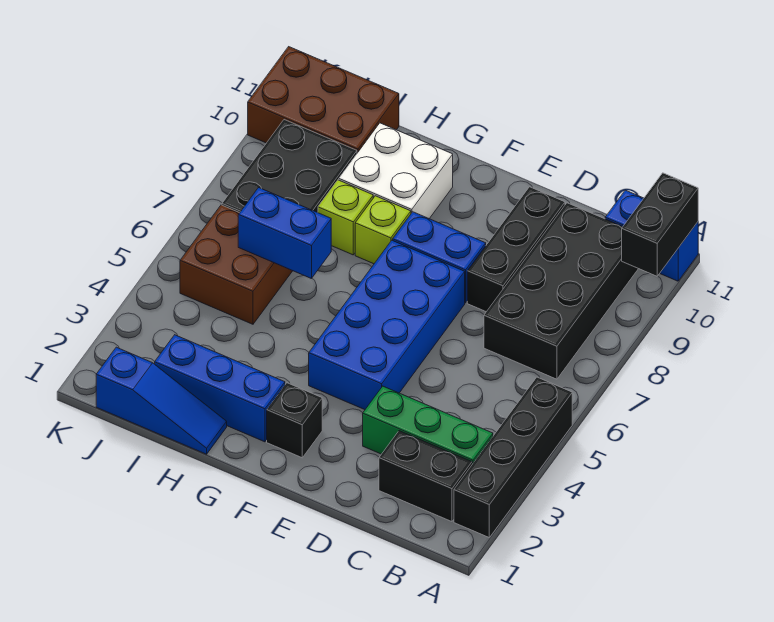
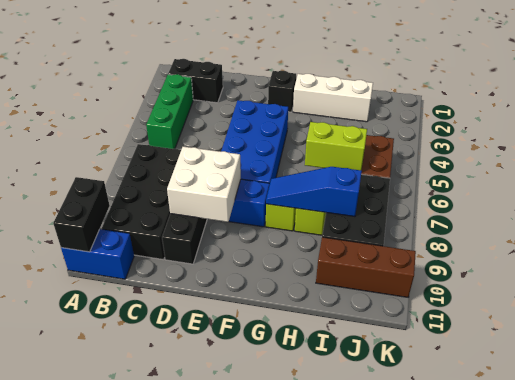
black 1x4 brick [454,377,572,537] -> none
green 1x3 brick [363,386,493,464] -> green 1x3 brick turned to [146,74,193,149]
blue 1x3 brick [155,335,285,442] -> white 1x3 brick [293,74,373,122]
white 2x2 brick [339,123,453,219] -> white 2x2 brick moved to [167,147,241,222]
blue 1x3 slope [96,347,227,454] -> blue 1x3 slope moved to [266,167,362,217]
blue 1x2 brick [238,188,331,279] -> lime 1x2 brick [305,122,367,170]
brown 2x3 brick [248,47,399,153] -> brown 1x3 brick [316,237,416,297]

